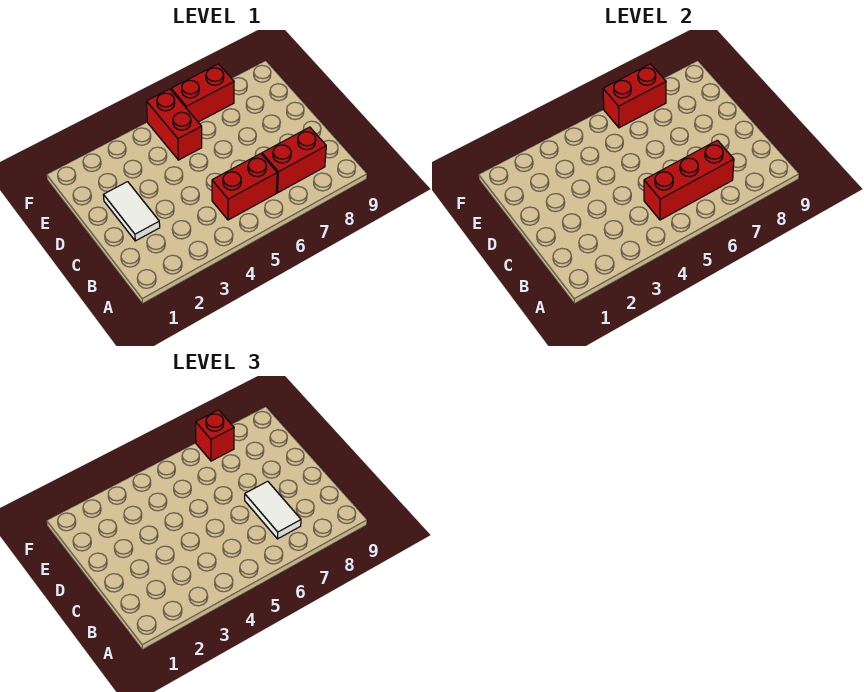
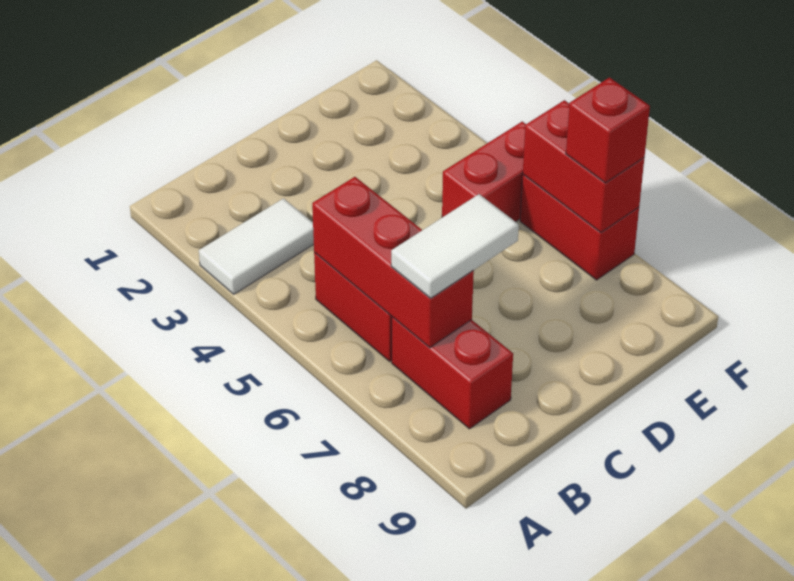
white 1x2 tile [104,182,160,241] -> white 1x2 tile moved to [199,199,314,294]

